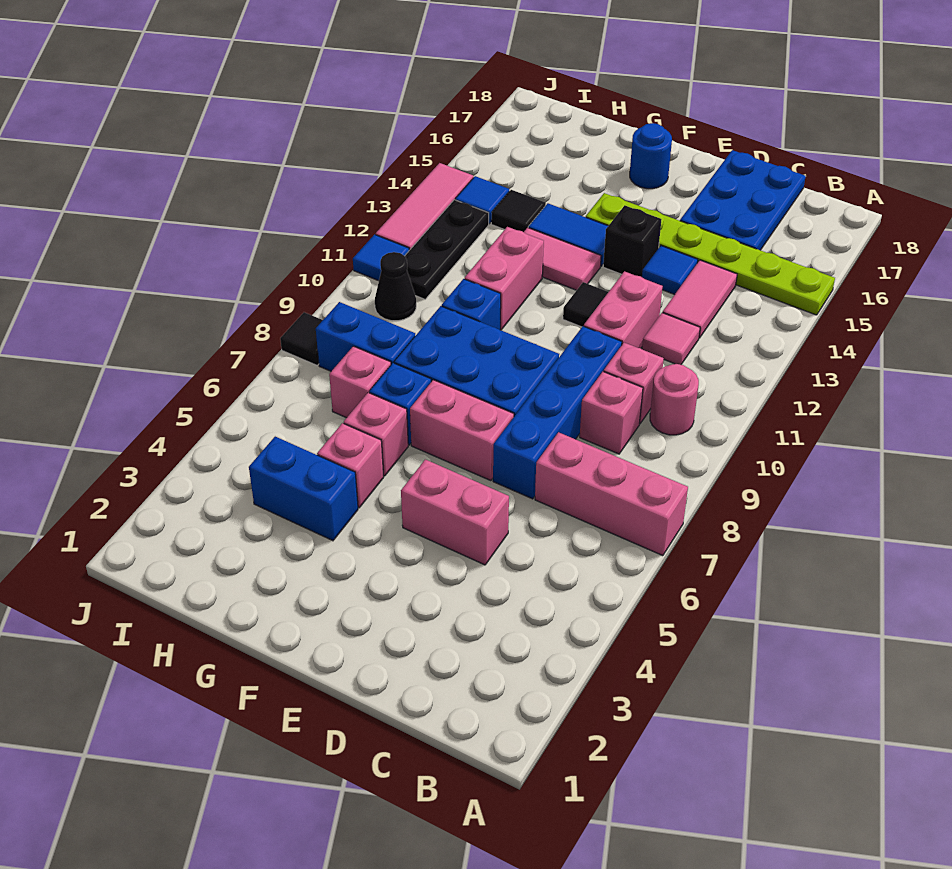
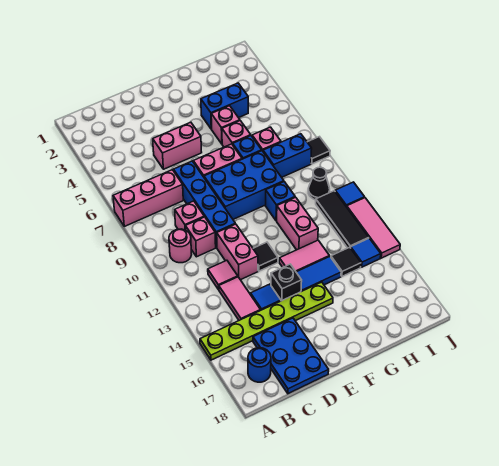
blue 1x1 round brick [630,123,672,189] -> blue 1x1 round brick moved to [248,348,271,382]
black 1x3 plate [405,200,489,299] -> black 1x3 tile [316,191,369,248]

